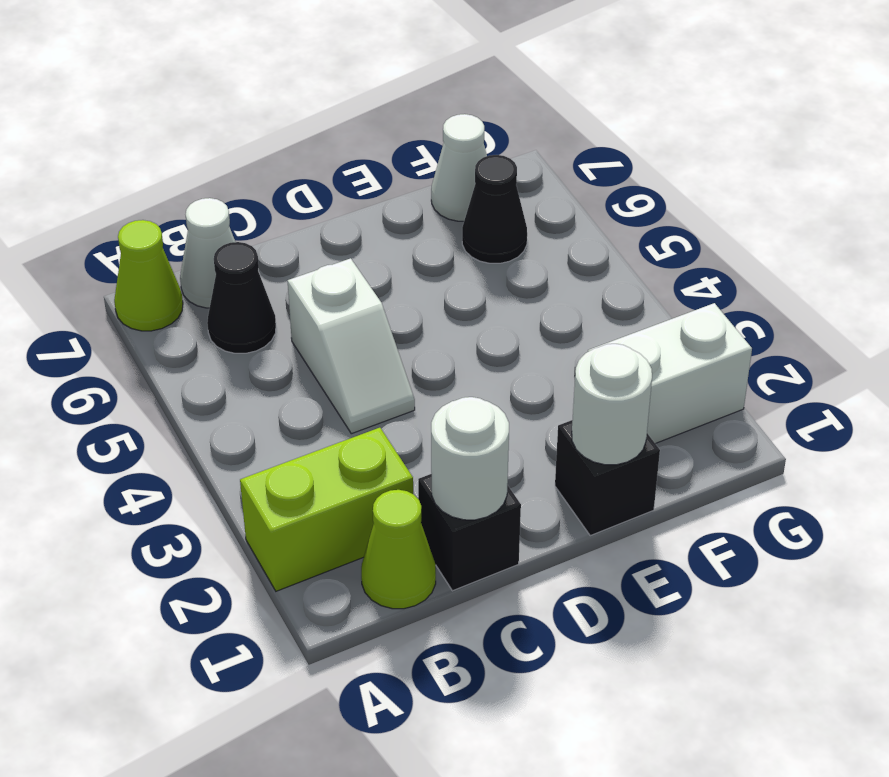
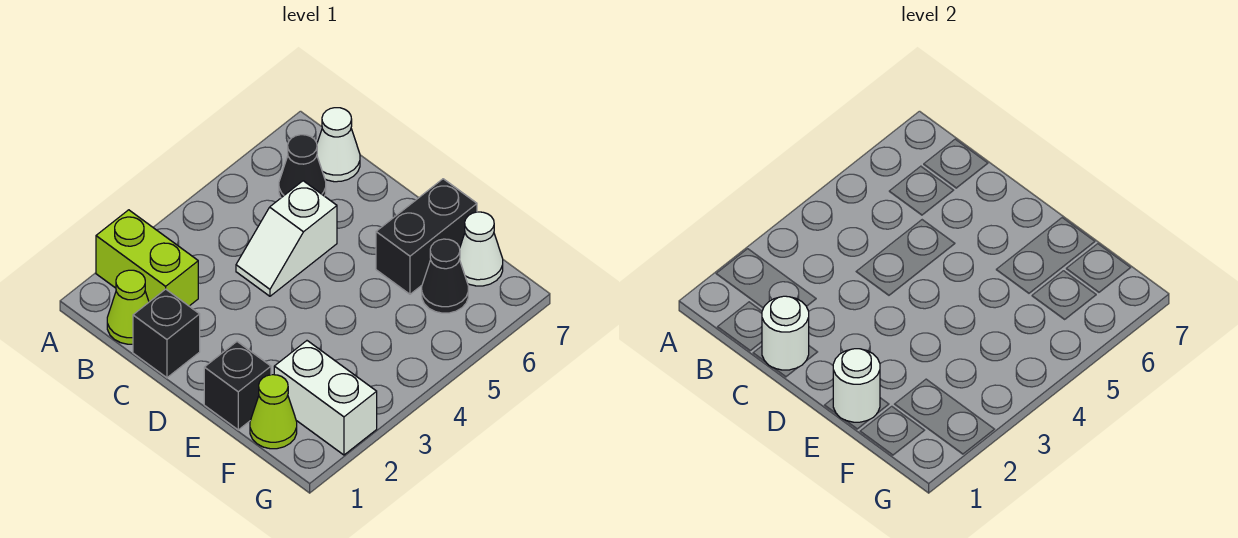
lime 1x1 cone [114,220,183,331] -> lime 1x1 cone moved to [250,375,297,449]
none -> black 1x2 brick [376,179,477,294]

